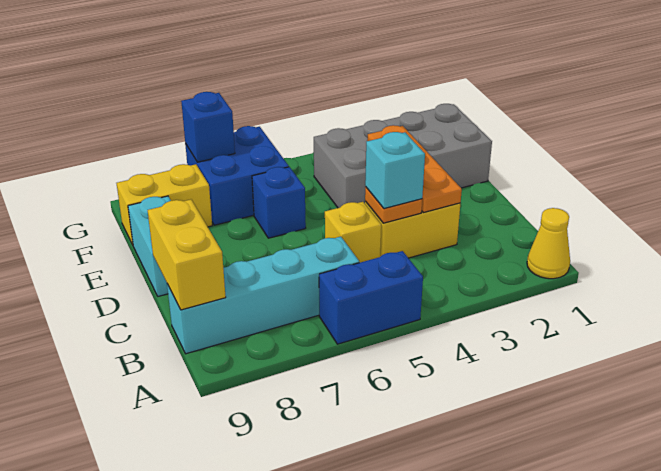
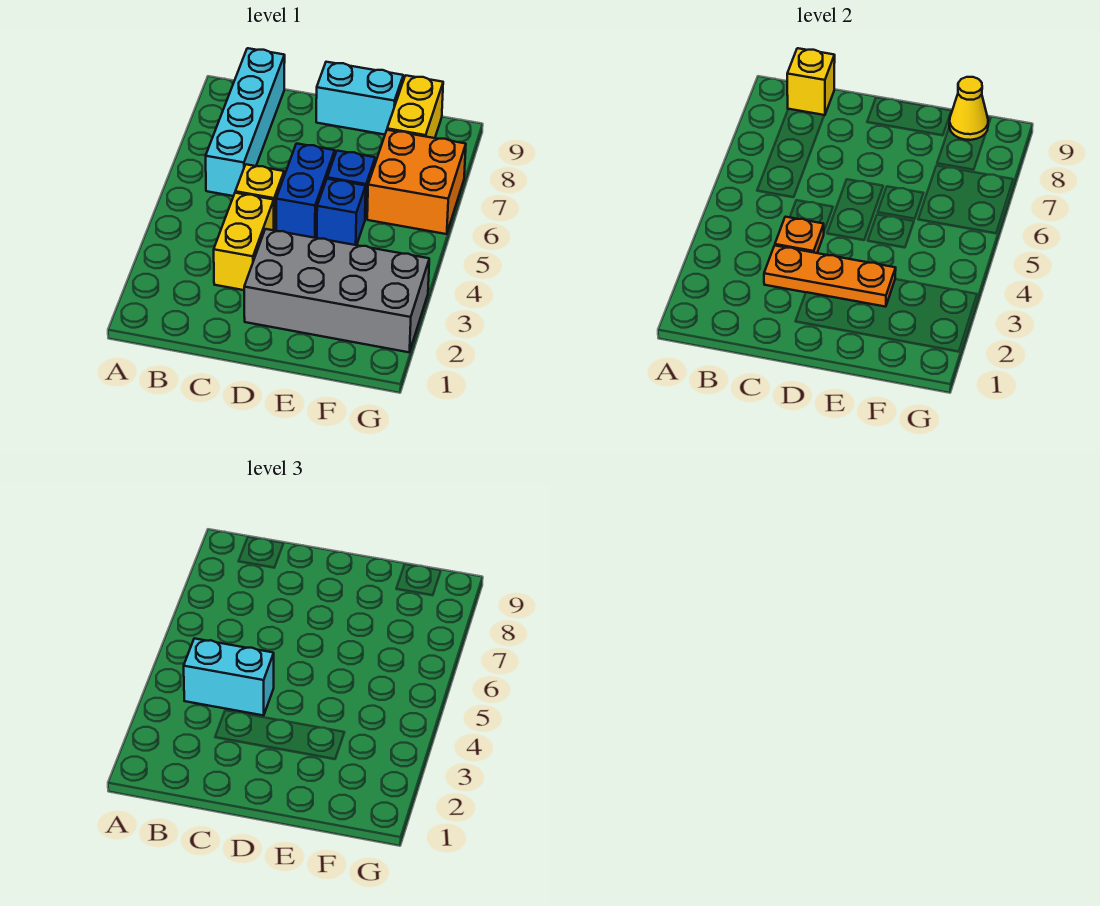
yellow 1x1 cone [527,208,570,279] -> yellow 1x1 cone moved to [949,77,988,140]
blue 1x2 brick [319,251,423,344] -> blue 1x2 brick moved to [276,144,335,238]
yellow 1x2 brick [148,199,226,310] -> yellow 1x1 brick [787,48,835,115]
cyan 1x1 brick [365,132,425,209] -> cyan 1x2 brick [184,638,274,716]
grey 2x4 brick [314,104,492,208] -> grey 2x4 brick turned to [244,229,429,352]
blue 2x2 brick [185,126,289,225] -> orange 2x2 brick [367,130,466,234]
blue 1x1 brick [181,92,235,162] -> blue 1x1 brick moved to [317,179,366,245]

